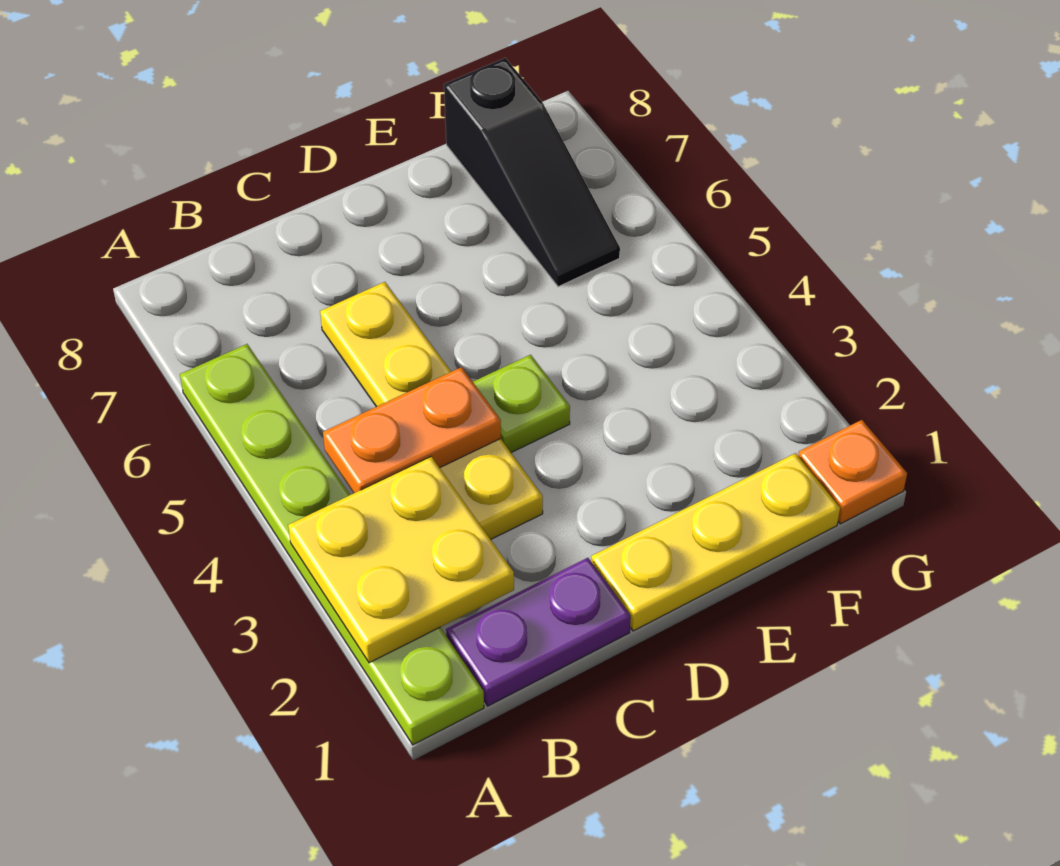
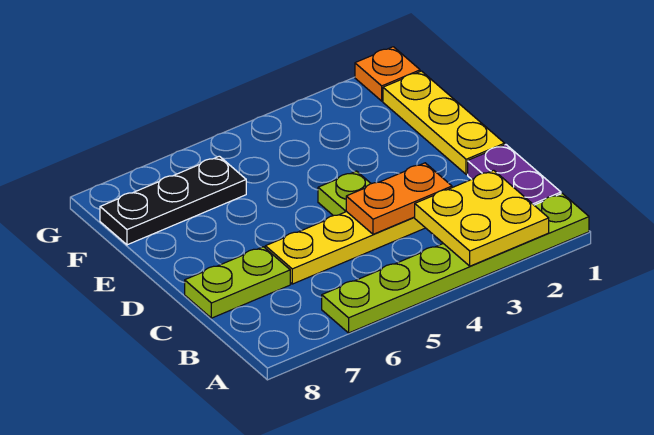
orange 1x2 plate [323,367,501,493] -> orange 1x2 plate turned to [346,163,452,234]
none -> lime 1x2 plate [185,247,290,318]
black 1x3 slope [444,58,620,287] -> black 1x3 plate [100,156,246,245]

